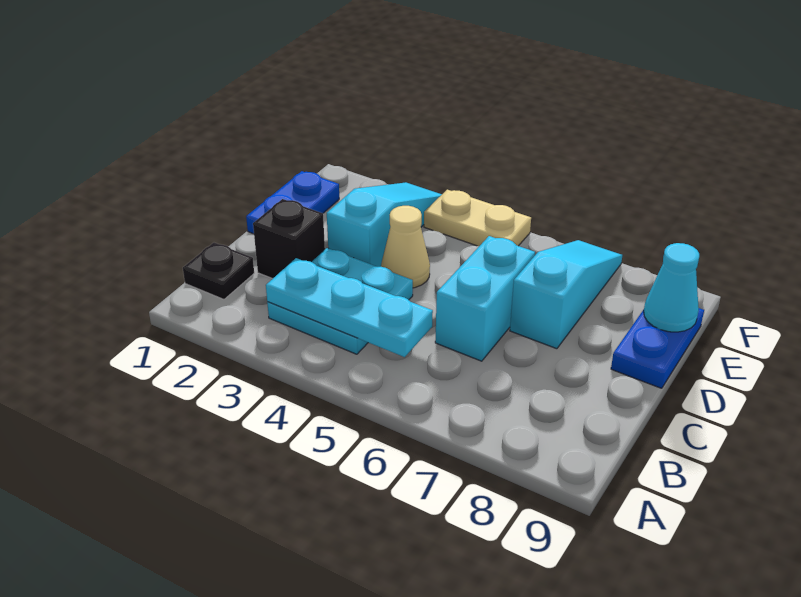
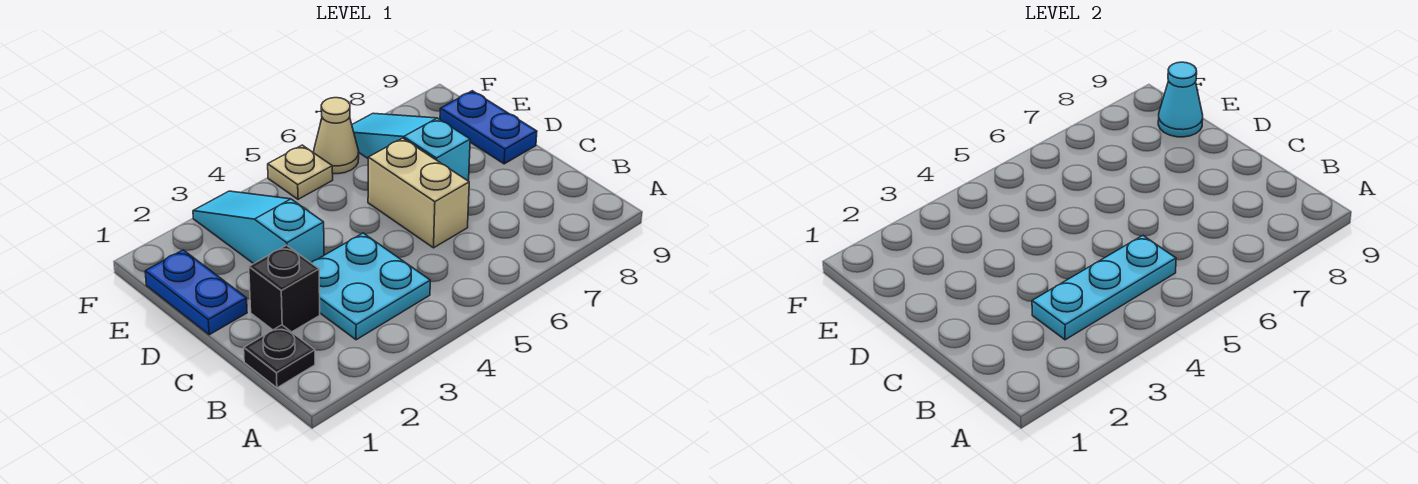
cyan 1x2 brick [435,236,535,361] -> tan 1x2 brick [368,138,469,248]
tan 1x1 cone [381,206,430,288] -> tan 1x1 cone moved to [314,98,359,174]
tan 1x2 plate [424,190,531,246] -> tan 1x1 plate [268,145,333,199]

